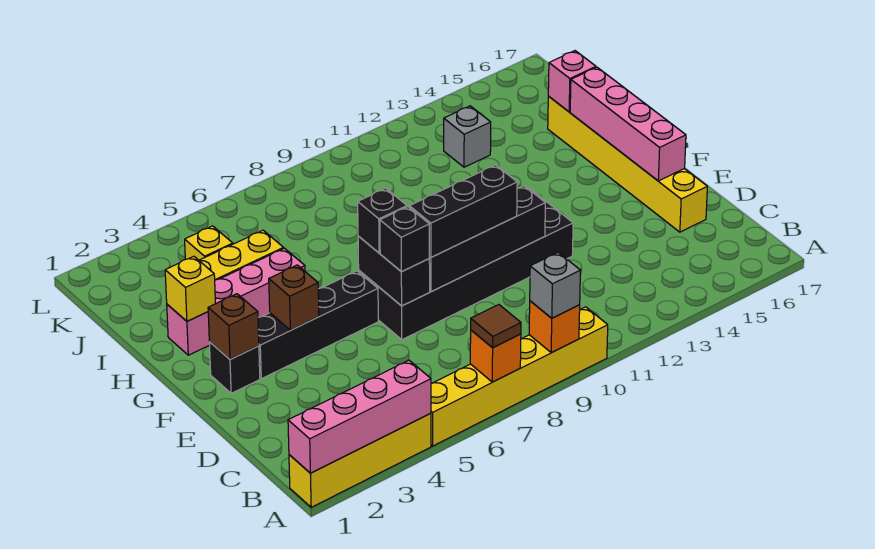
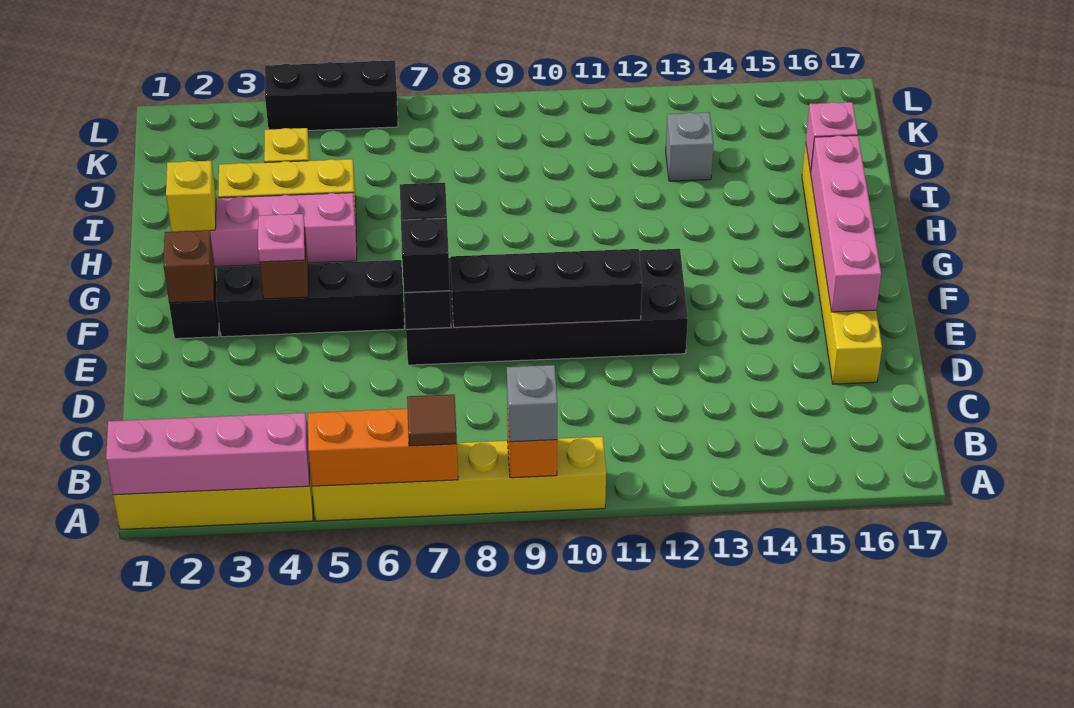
orange 1x1 brick [470,330,521,382] -> orange 1x3 brick [308,409,458,486]
black 1x3 brick [409,165,517,257] -> black 1x3 brick moved to [265,60,398,131]
none -> pink 1x1 plate [258,214,305,262]

